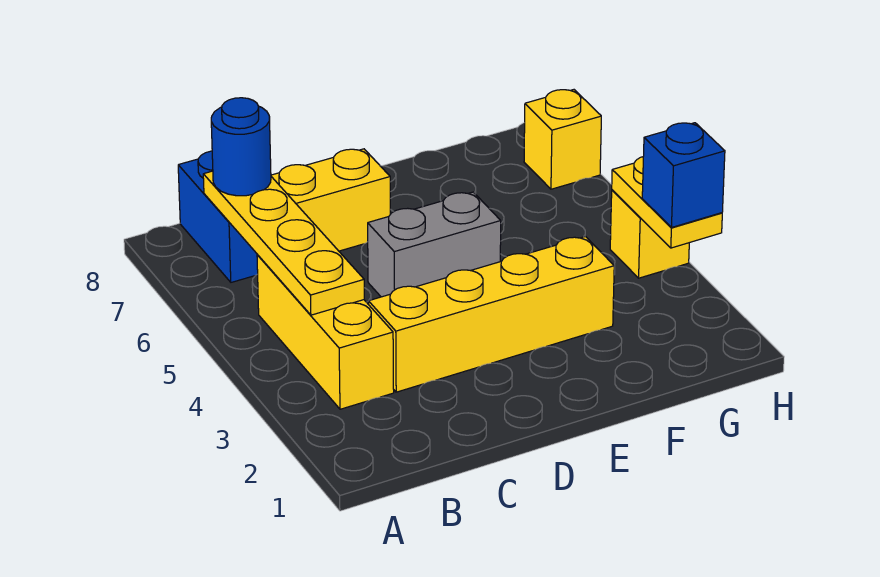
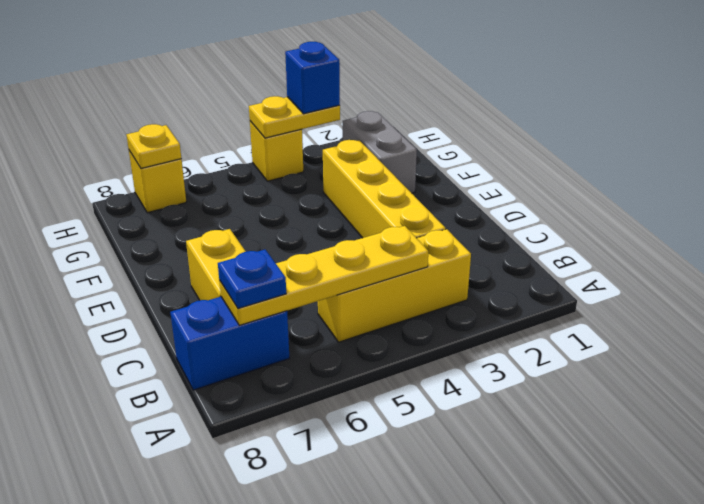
blue 1x1 round brick [211,98,271,196] -> blue 1x1 plate [218,250,286,309]
grey 1x2 brick [368,192,501,297] -> grey 1x2 brick moved to [343,111,417,193]
none -> yellow 1x1 plate [127,124,181,168]

